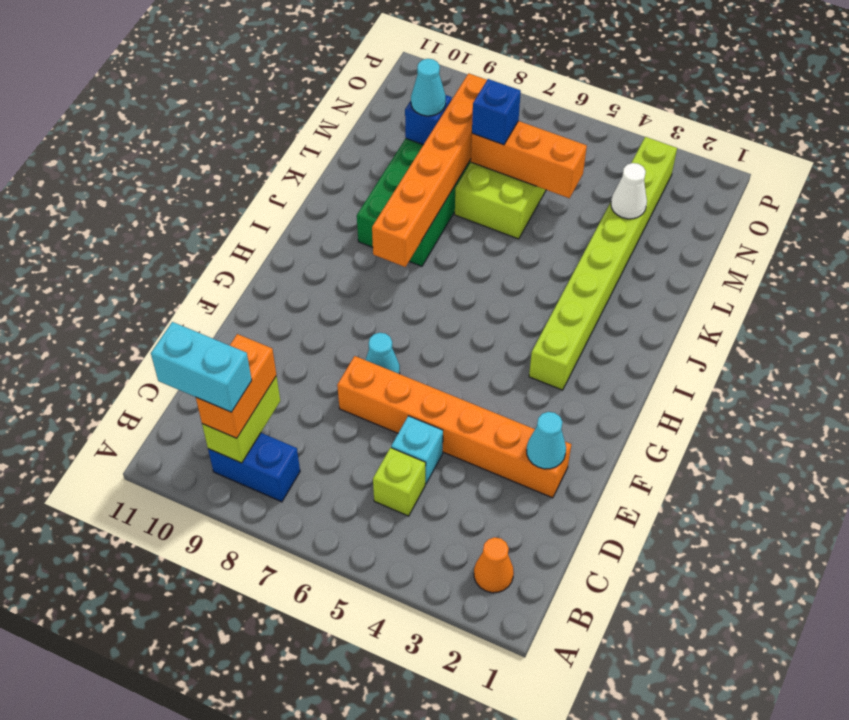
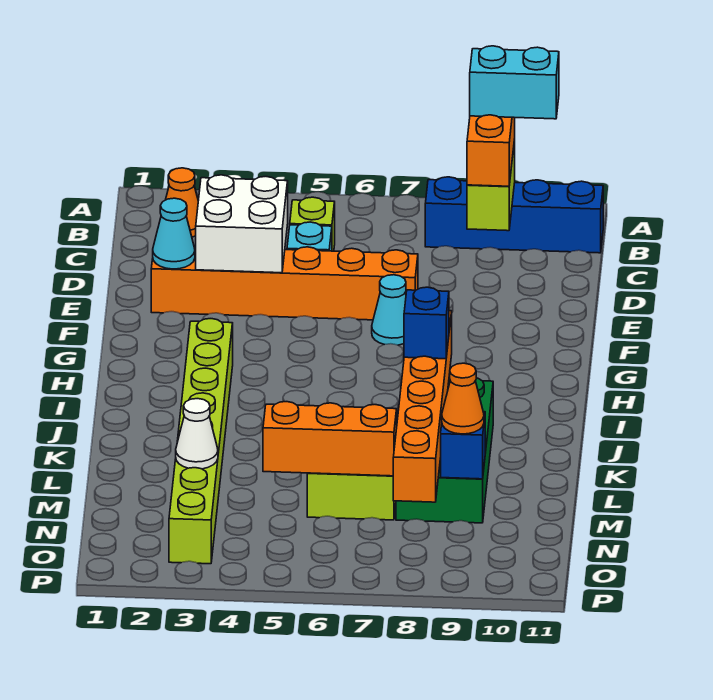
blue 1x2 brick [208,433,300,502] -> blue 1x4 brick [425,177,603,253]
none -> white 2x2 brick [196,175,288,273]
blue 1x1 brick [472,79,521,145] -> blue 1x1 brick moved to [404,287,449,359]
cyan 1x1 cone [411,59,446,116] -> orange 1x1 cone [442,363,484,434]

